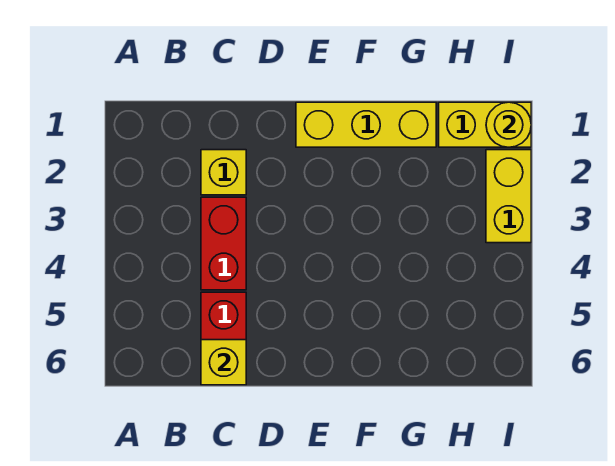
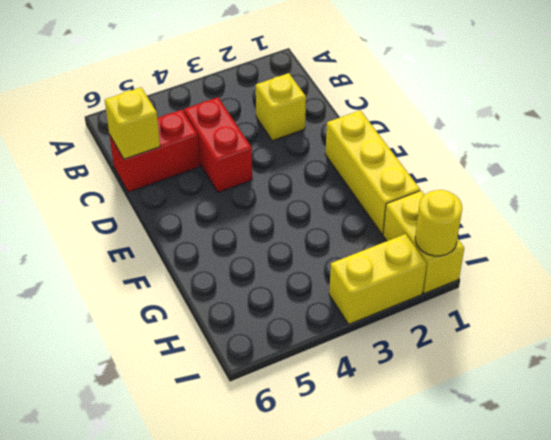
red 1x2 brick [201,197,246,290] -> red 1x2 brick turned to [184,97,252,192]

